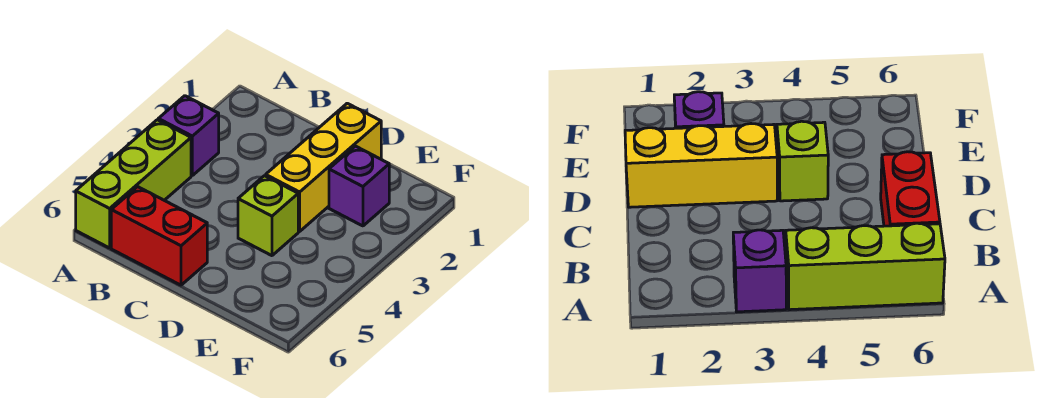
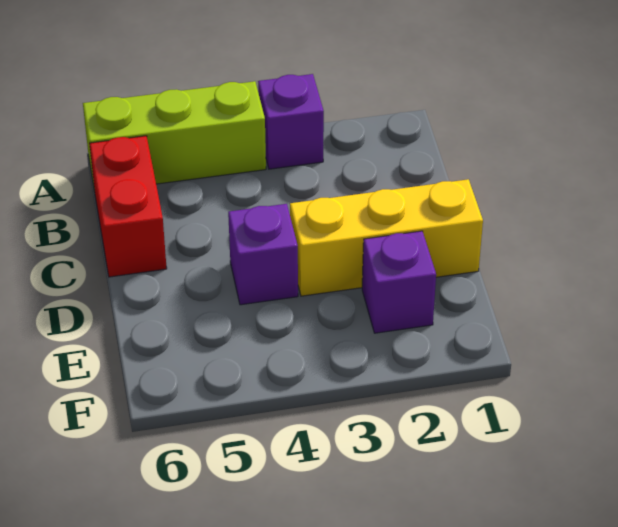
lime 1x1 brick [238,176,298,256] -> purple 1x1 brick [228,204,298,305]

